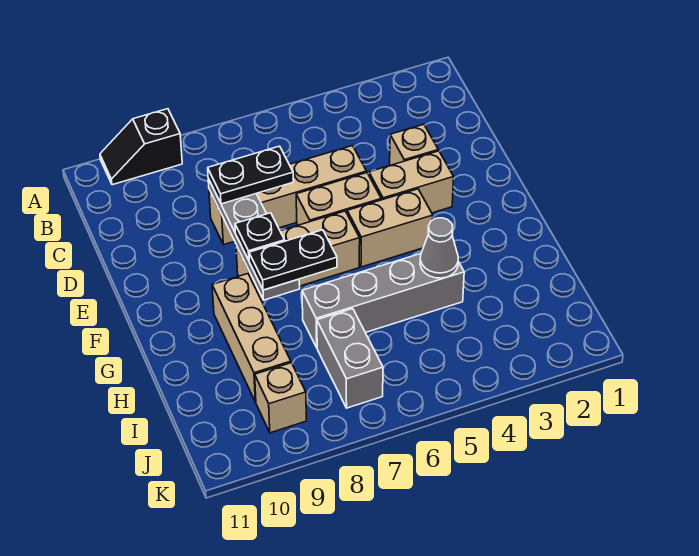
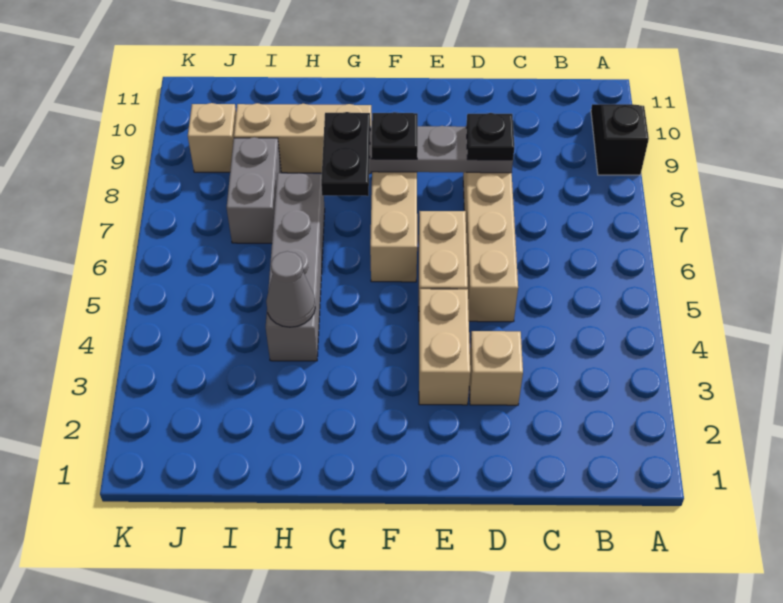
black 1x2 plate [208,146,293,204] -> black 1x1 plate [466,113,514,160]
tan 1x2 brick [347,189,433,267] -> none
grey 1x2 brick [317,309,383,408] -> grey 1x2 brick turned to [227,137,281,243]

